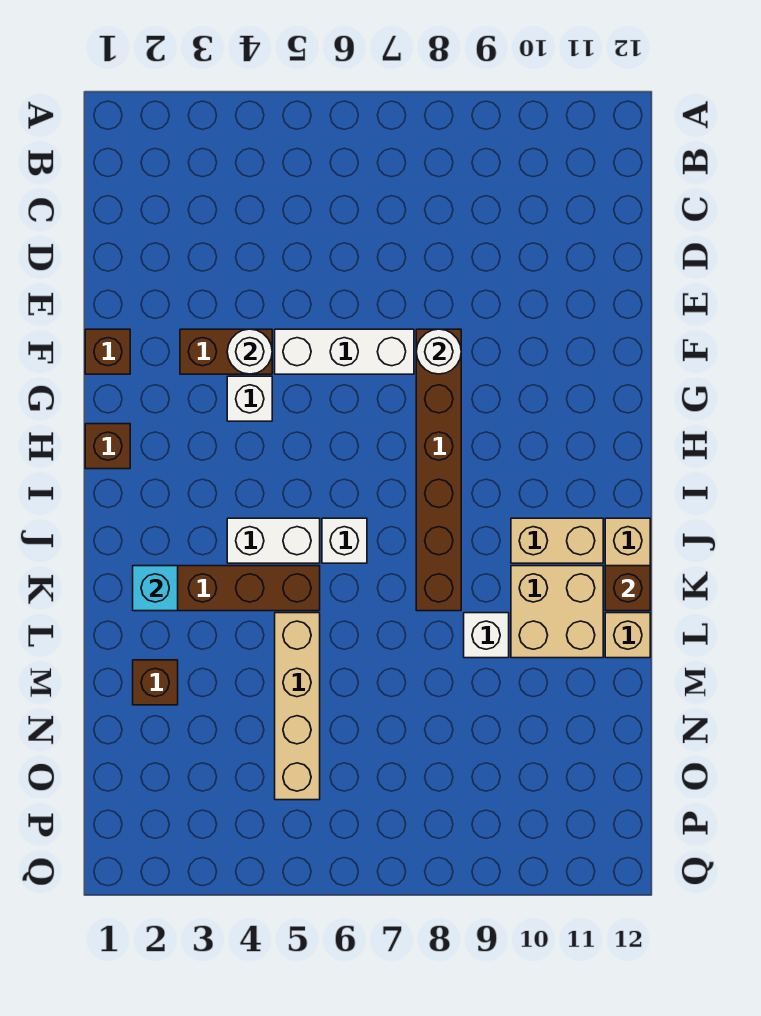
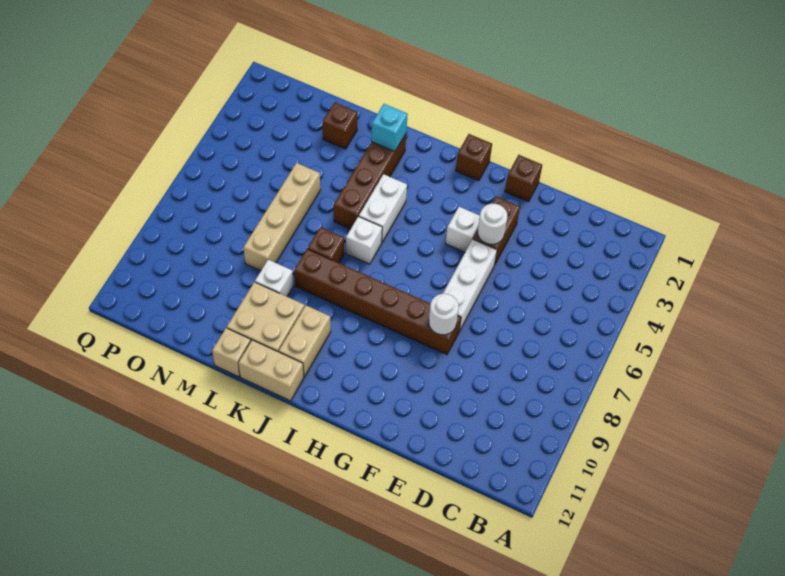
brown 1x1 brick [605,566,650,611] -> brown 1x1 brick moved to [308,227,344,263]
tan 1x4 brick [275,613,320,800] -> tan 1x4 brick turned to [243,163,320,271]

